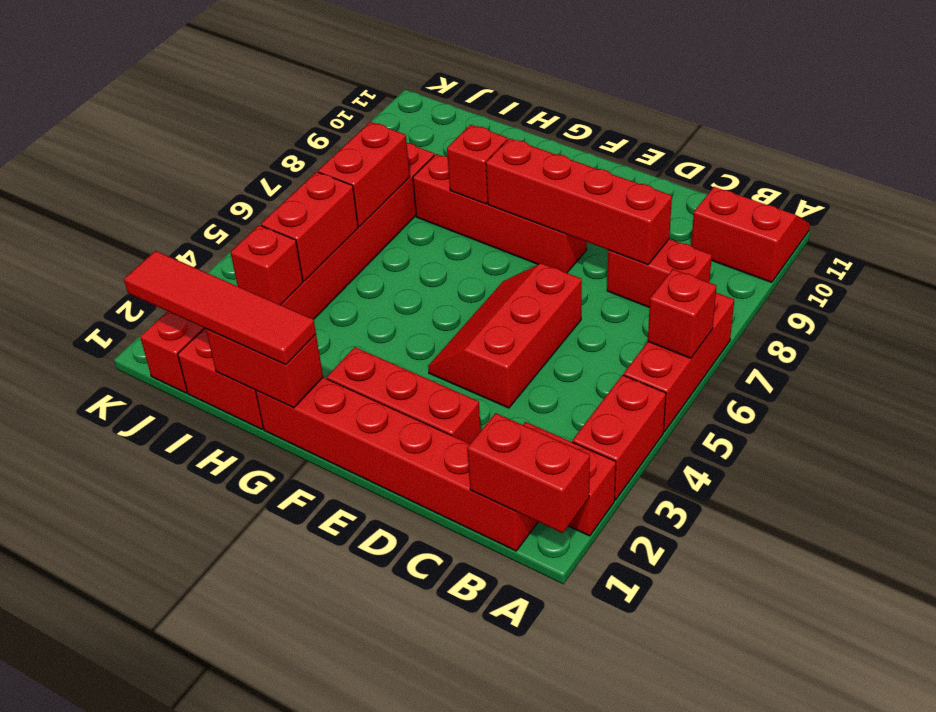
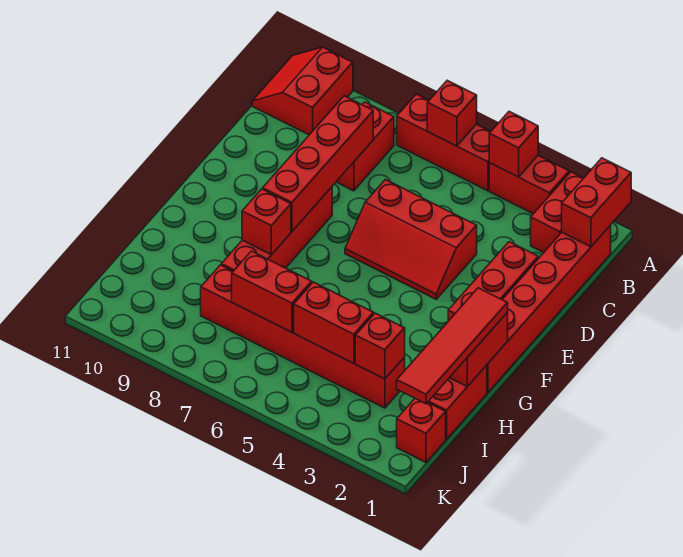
none -> red 1x1 brick [489,111,538,177]

